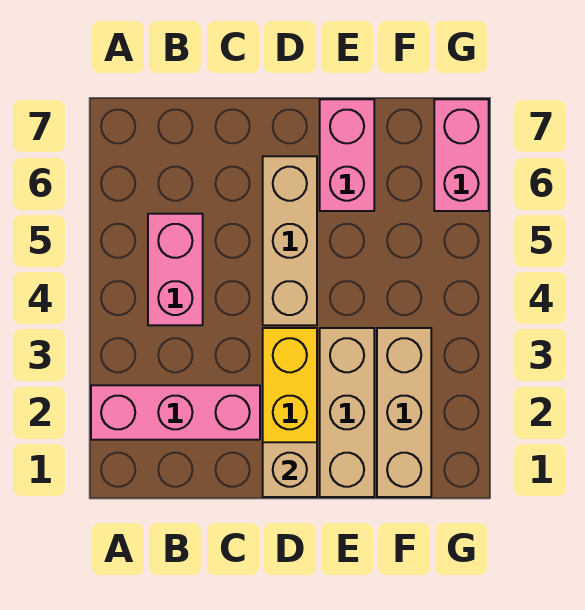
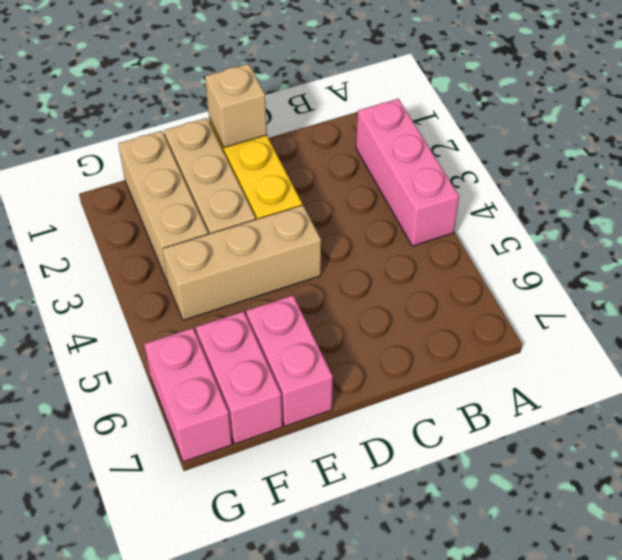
pink 1x3 brick [91,385,260,440] -> pink 1x3 brick turned to [356,99,459,246]
pink 1x2 brick [148,214,203,325] -> pink 1x2 brick moved to [196,311,282,444]
tan 1x3 brick [263,156,317,325] -> tan 1x3 brick turned to [163,205,321,320]

